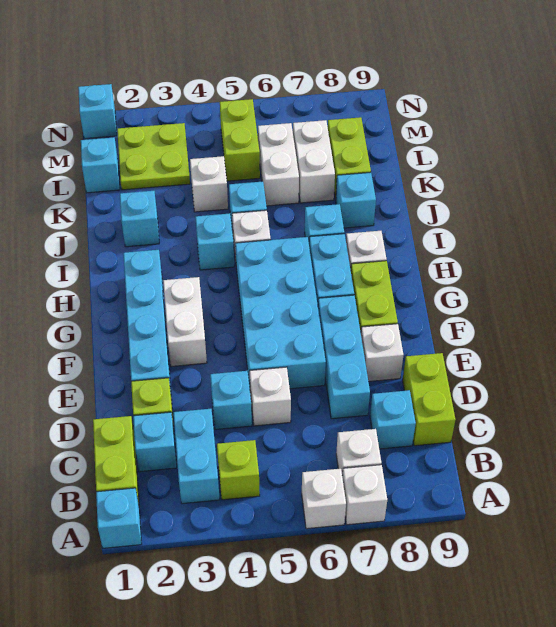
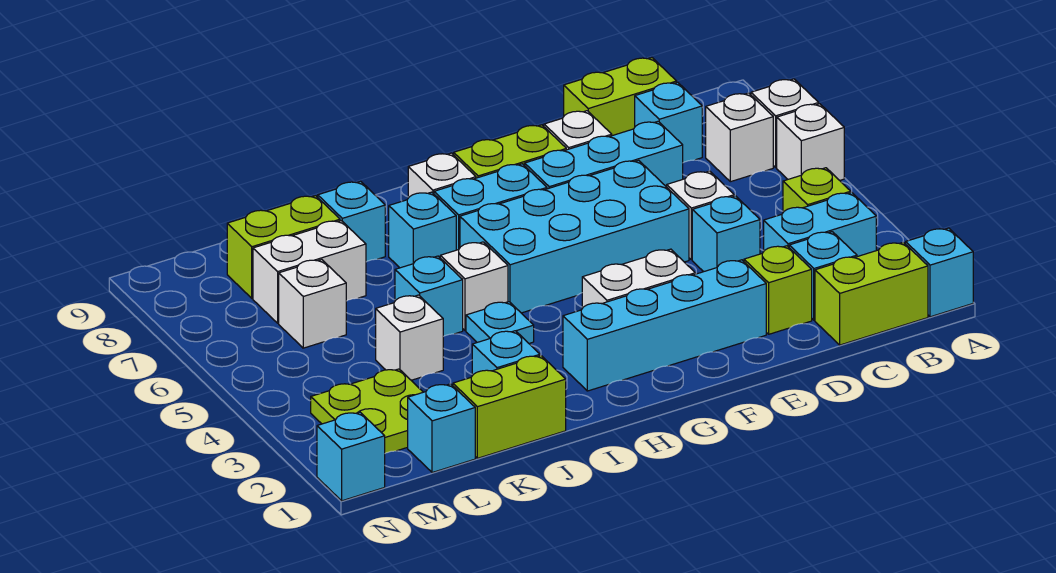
cyan 1x1 brick [195,213,234,270] -> cyan 1x1 plate [466,302,534,343]
white 1x2 brick [258,123,299,206] -> white 1x1 brick [279,260,346,348]
lime 1x2 brick [220,99,260,181] -> lime 1x2 brick moved to [453,356,566,458]

